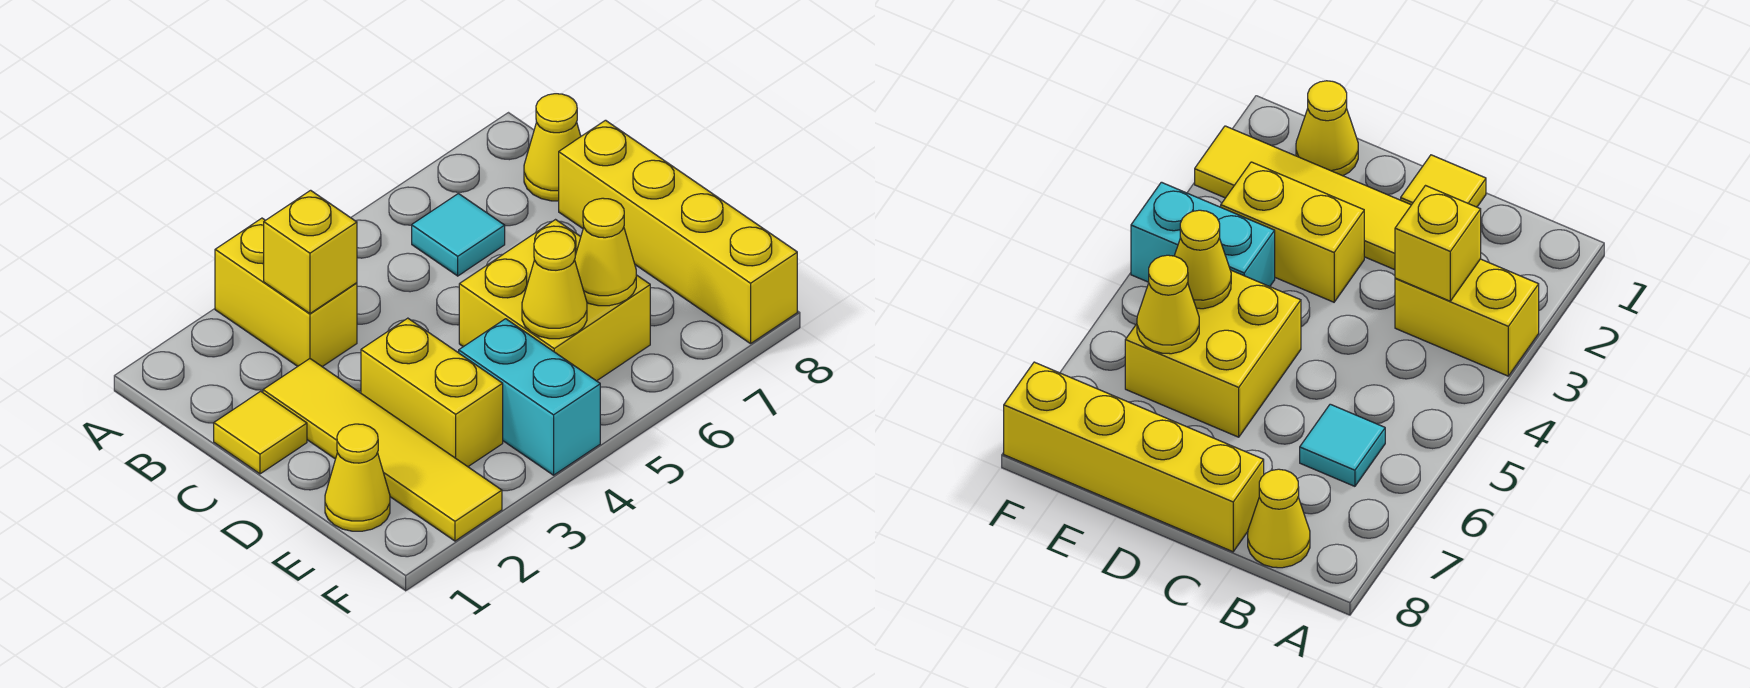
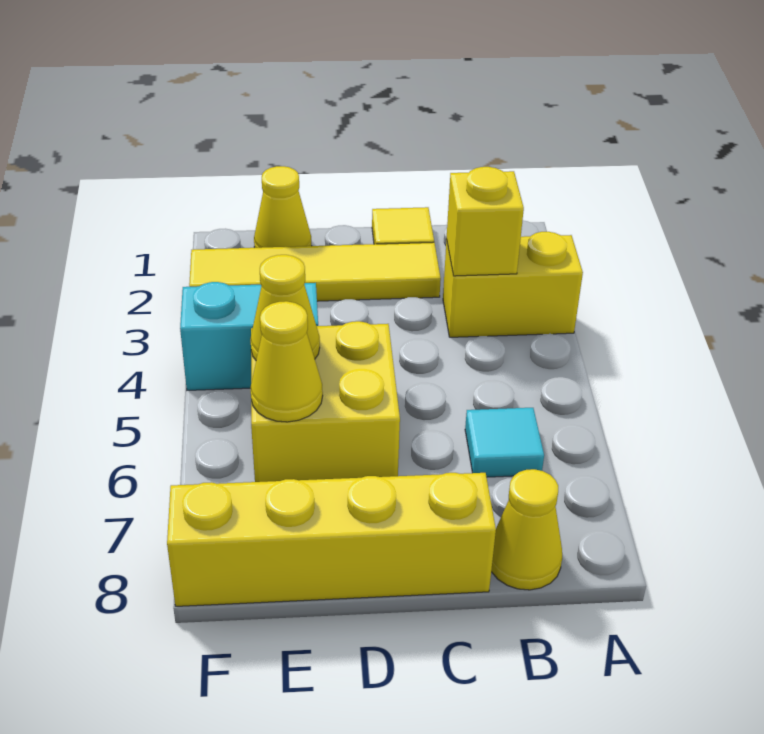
yellow 1x2 brick [361,318,503,467] -> none

